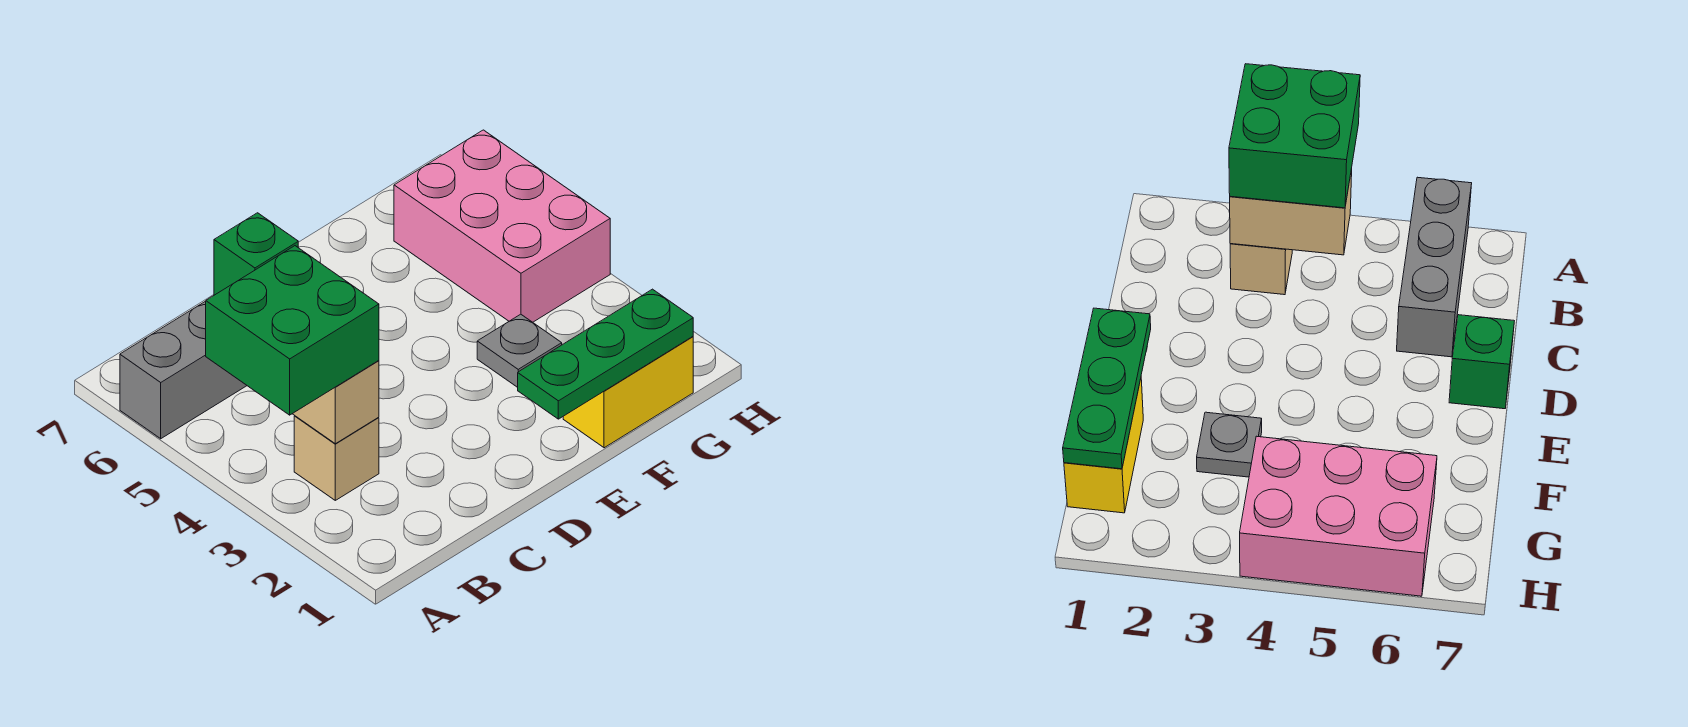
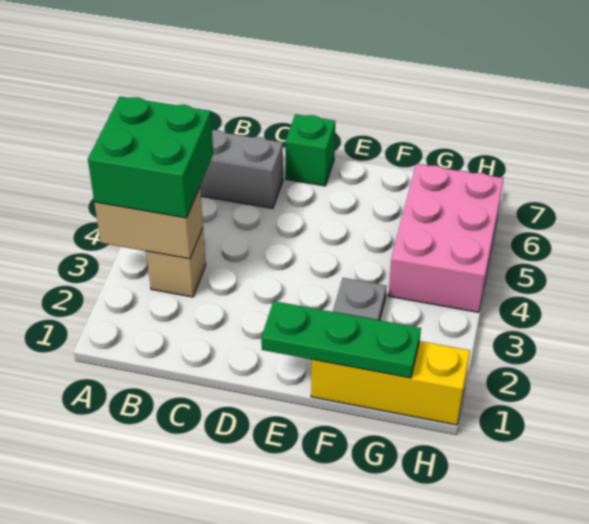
tan 1x2 brick [293,361,379,444] -> tan 1x2 brick turned to [95,187,203,259]
yellow 1x2 brick [563,337,693,448] -> yellow 1x3 brick [311,341,470,425]

